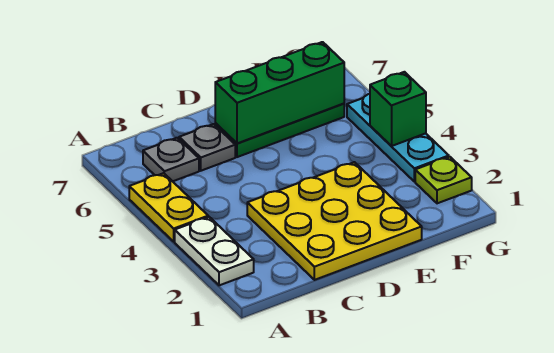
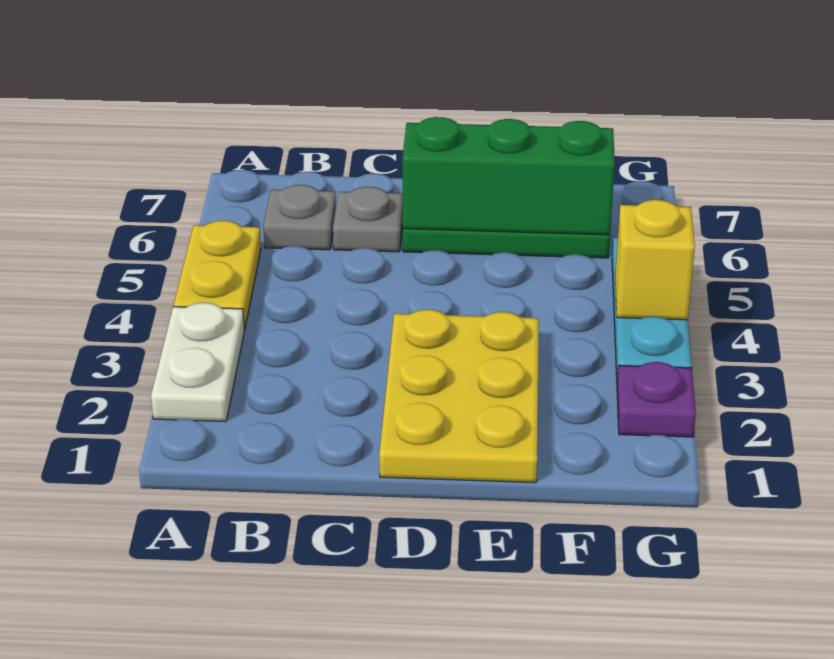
yellow 3x3 plate [247,162,422,280] -> yellow 2x3 plate [379,310,539,483]
lime 1x1 plate [415,157,472,203] -> purple 1x1 plate [617,362,696,437]
green 1x1 brick [370,72,426,146] -> yellow 1x1 brick [615,200,695,320]

